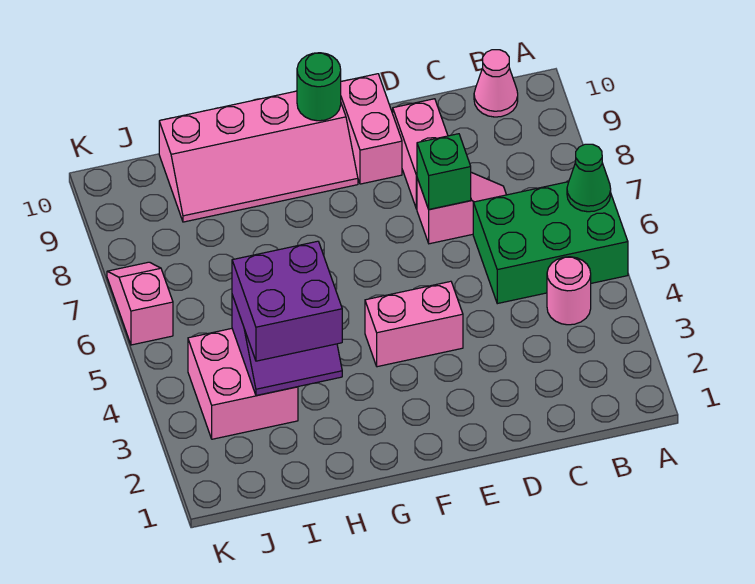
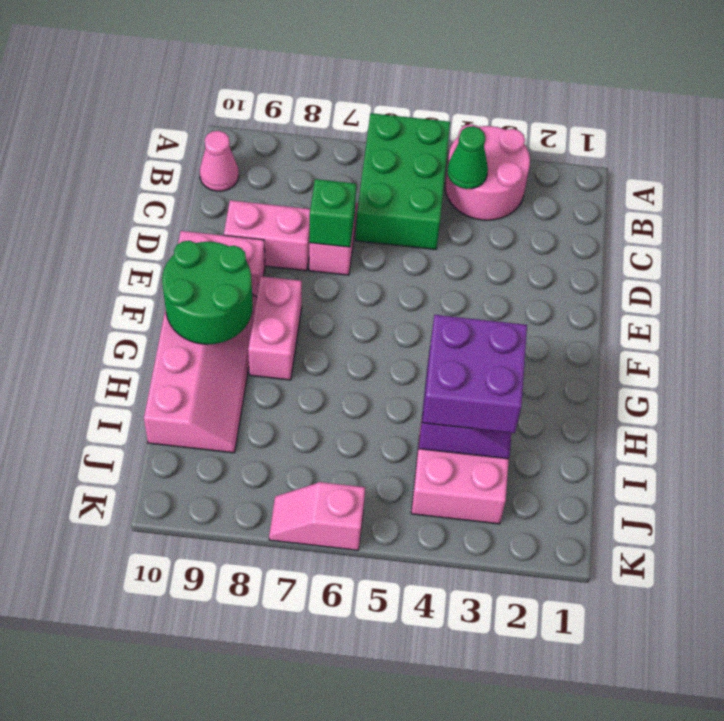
green 1x1 cone [567,144,611,212] -> green 1x1 cone moved to [447,126,488,189]
pink 1x1 round brick [547,257,591,325] -> pink 2x2 round brick [445,124,530,220]
pink 1x2 brick [365,281,463,367] -> pink 1x2 brick moved to [248,276,302,380]
green 1x1 round brick [297,53,341,121] -> green 2x2 round brick [162,241,253,344]

